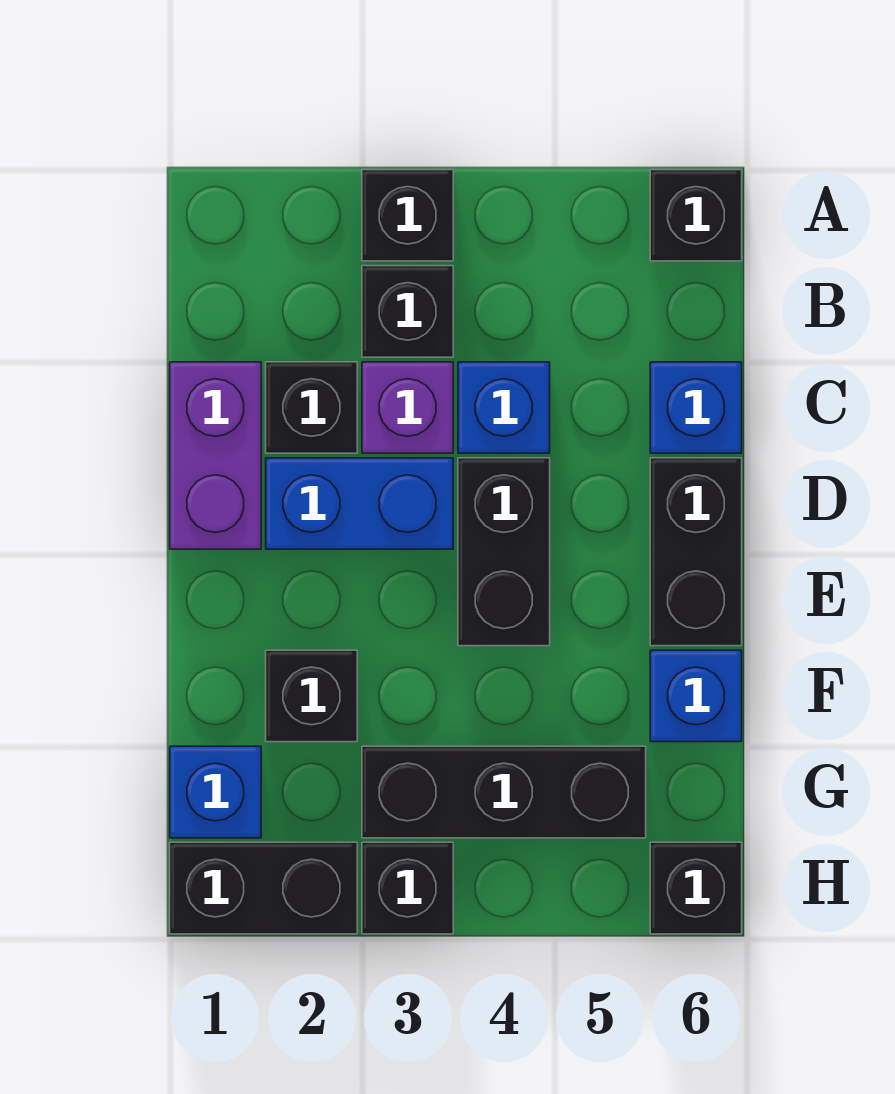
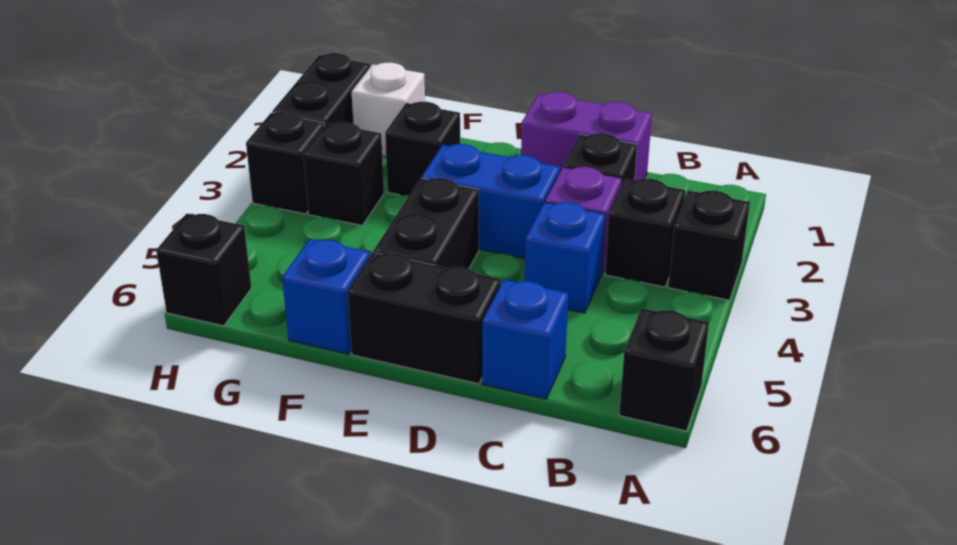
blue 1x2 brick [266,458,453,549] -> blue 1x2 brick turned to [422,144,560,259]
black 1x2 brick [458,458,550,646] -> black 1x2 brick turned to [374,178,479,269]
blue 1x1 brick [170,746,261,838] -> white 1x1 brick [352,62,425,156]
black 1x3 brick [362,746,646,838] -> black 1x1 brick [303,122,384,225]

